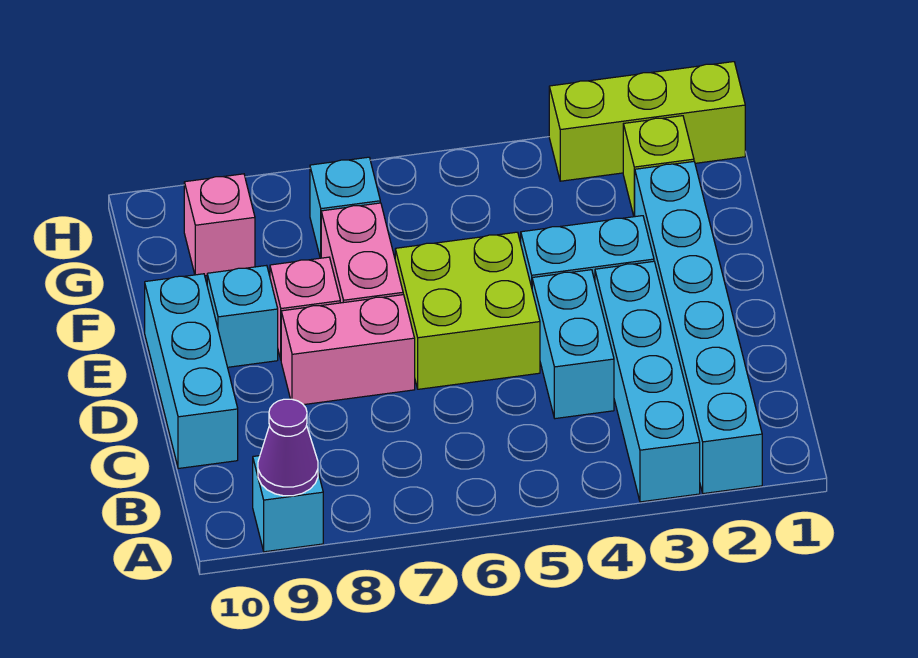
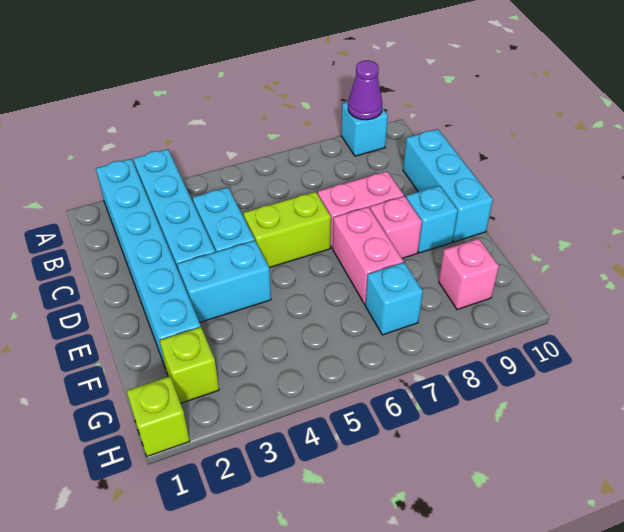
lime 2x2 brick [395,232,540,389] -> lime 1x2 brick [243,192,331,268]
lime 1x3 brick [549,62,745,181] -> lime 1x1 brick [127,376,190,456]

